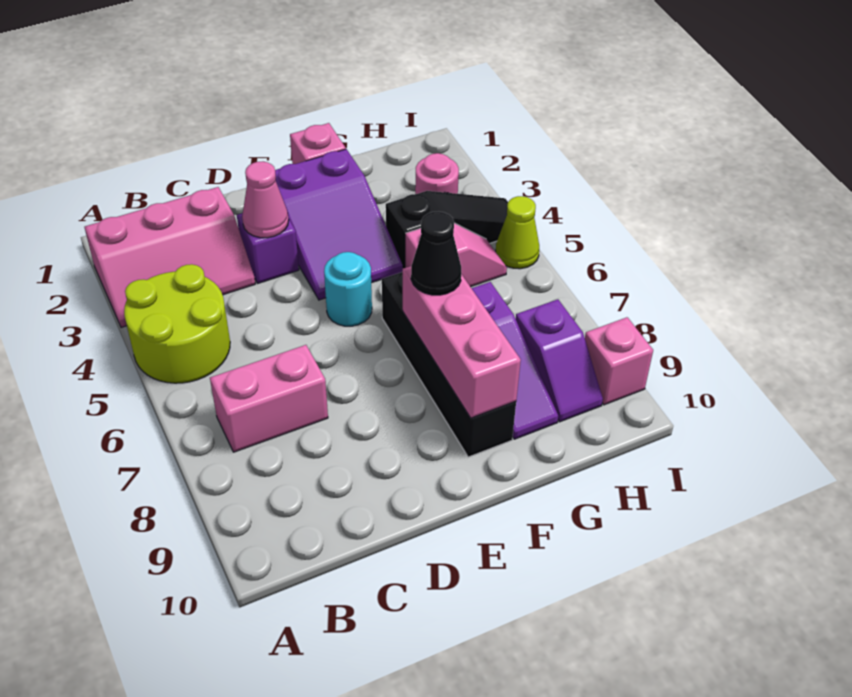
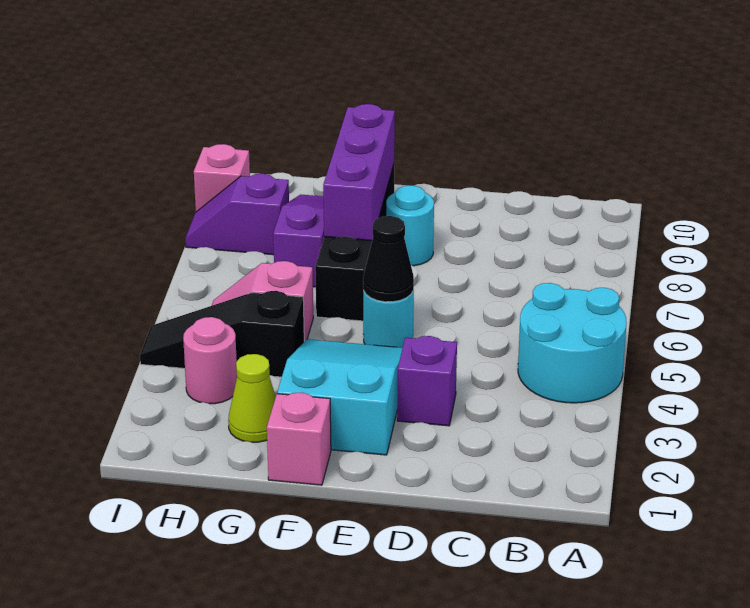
pink 2x3 slope [84,187,255,328] -> none
lime 2x2 round brick [124,264,230,383] -> cyan 2x2 round brick [518,283,627,403]
pink 1x2 brick [210,345,328,452] -> none
pink 1x1 cone [242,162,289,238] -> none
purple 2x3 slope [275,149,403,300] -> cyan 2x3 slope [277,339,402,455]
none -> cyan 1x1 round brick [386,185,434,266]
pink 1x3 brick [403,266,521,418] -> purple 1x3 brick [323,104,395,241]
black 1x1 cone [411,211,461,295] -> black 1x1 cone moved to [363,216,414,302]
purple 1x2 slope [516,299,603,422] -> purple 1x2 slope turned to [185,174,289,255]
lime 1x1 cone [496,196,539,269] -> lime 1x1 cone moved to [228,354,276,442]

